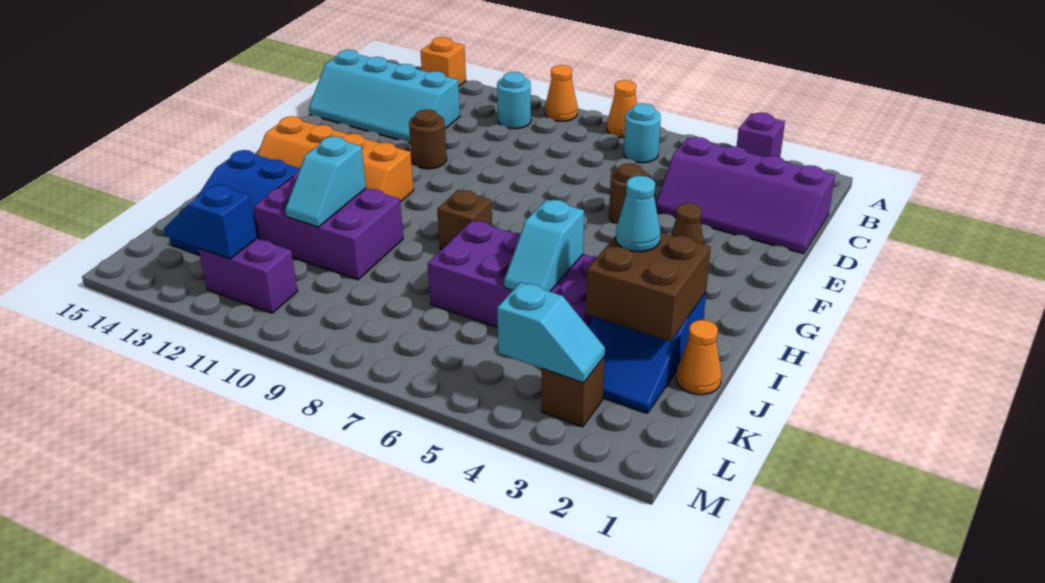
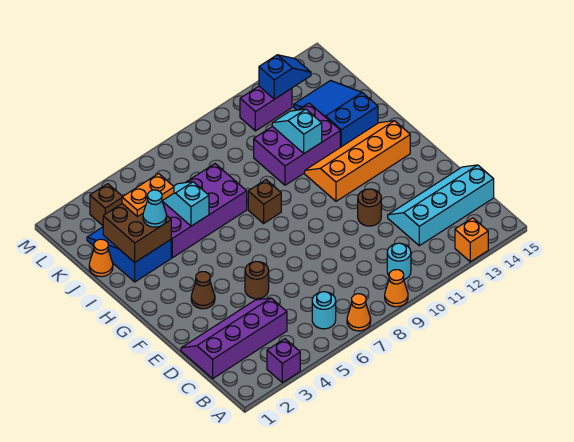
none -> orange 1x2 plate [122,174,174,216]
cyan 1x2 slope [497,282,605,383] -> none

